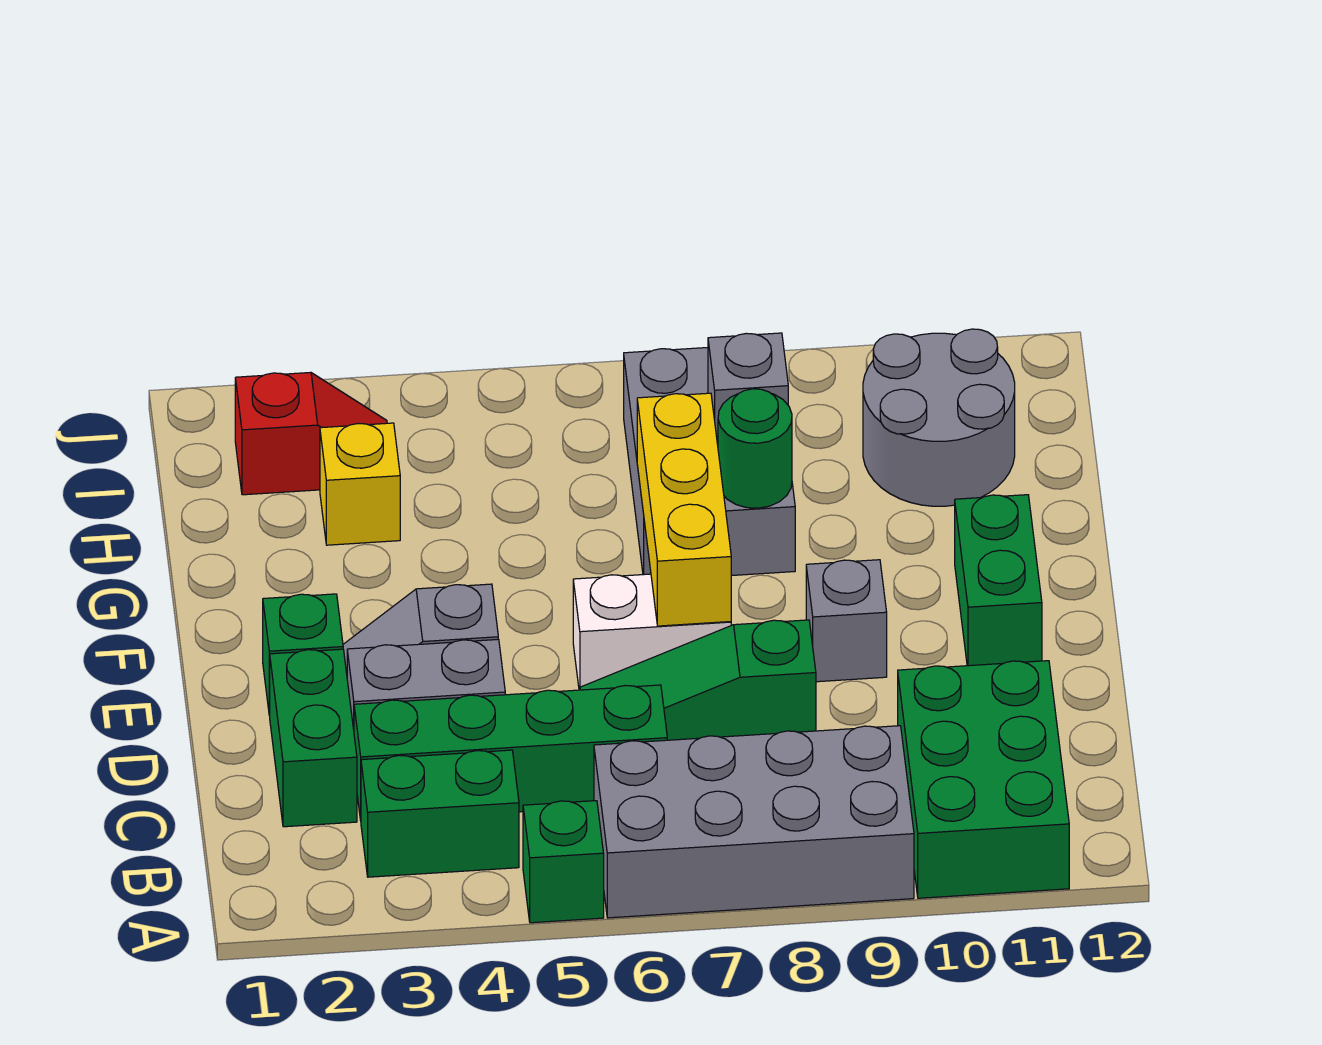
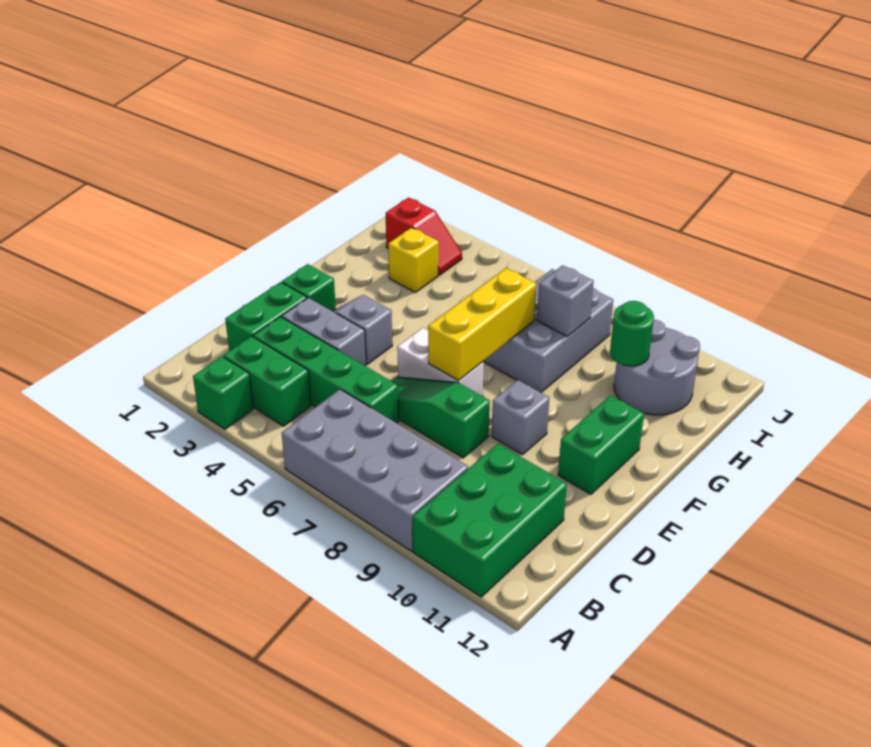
green 1x1 brick [523,801,604,923] -> green 1x1 brick moved to [193,357,253,429]
green 1x1 round brick [718,389,792,508] -> green 1x1 round brick moved to [610,301,654,366]

